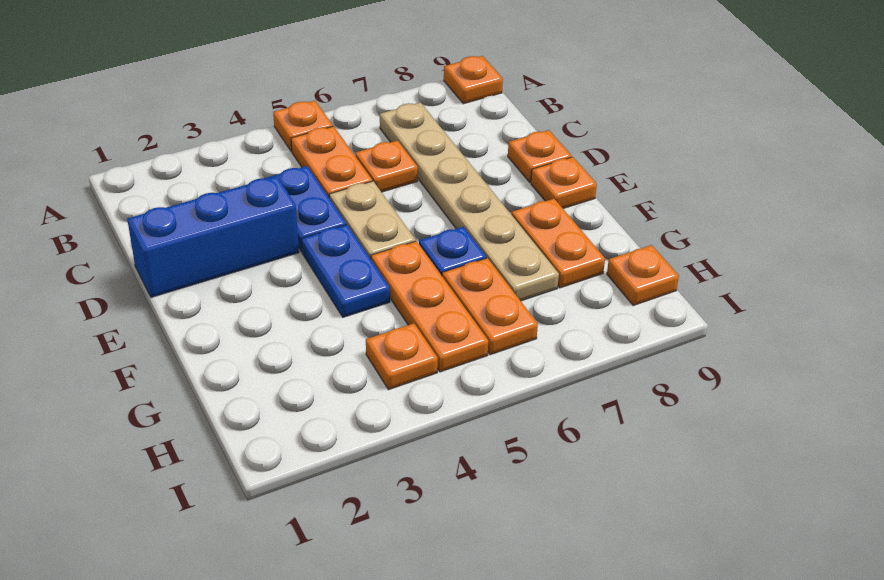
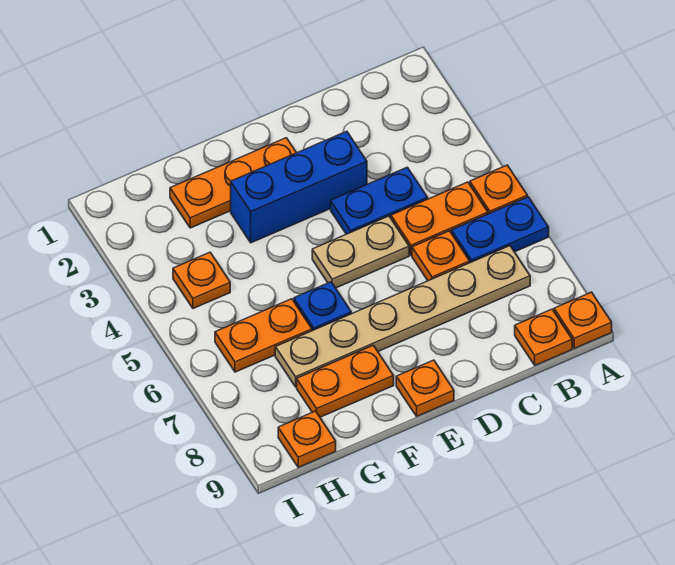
blue 1x3 brick [127,176,299,297] -> blue 1x3 brick turned to [231,131,367,243]
orange 1x1 plate [508,130,572,183] -> orange 1x1 plate moved to [515,309,572,365]
blue 1x2 plate [301,225,390,317] -> blue 1x2 plate moved to [452,197,549,263]
orange 1x3 plate [371,241,488,372] -> orange 1x3 plate moved to [170,138,296,228]

